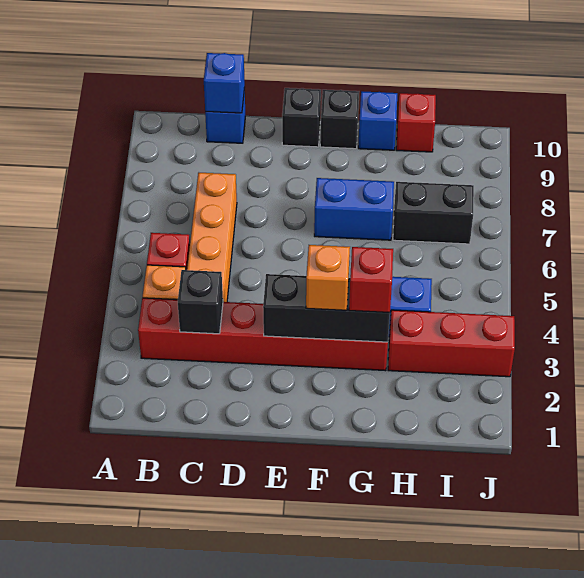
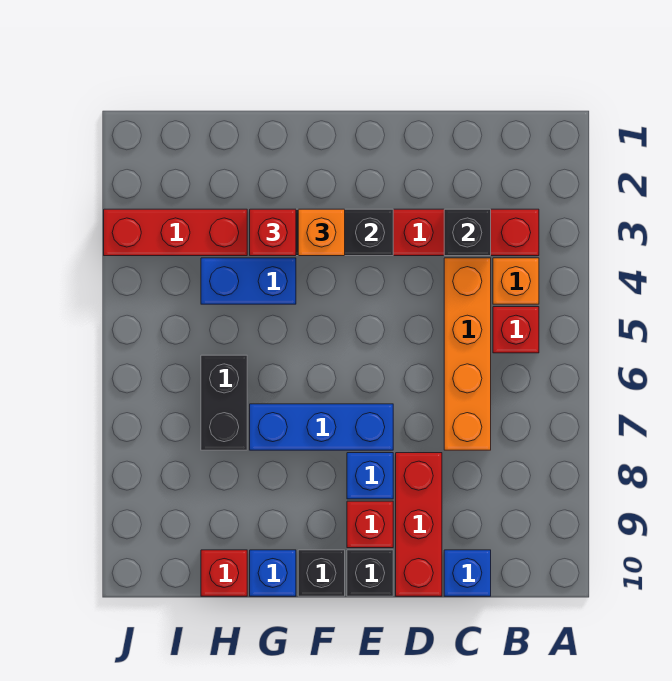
blue 1x1 brick [204,53,245,113] -> blue 1x1 brick moved to [347,453,393,499]
none -> red 1x3 brick [396,453,442,596]
none -> red 1x1 brick [347,501,393,548]
blue 1x2 brick [314,178,394,240] -> blue 1x3 brick [250,404,393,450]
black 1x2 brick [393,182,474,244] -> black 1x2 brick turned to [201,355,247,450]

